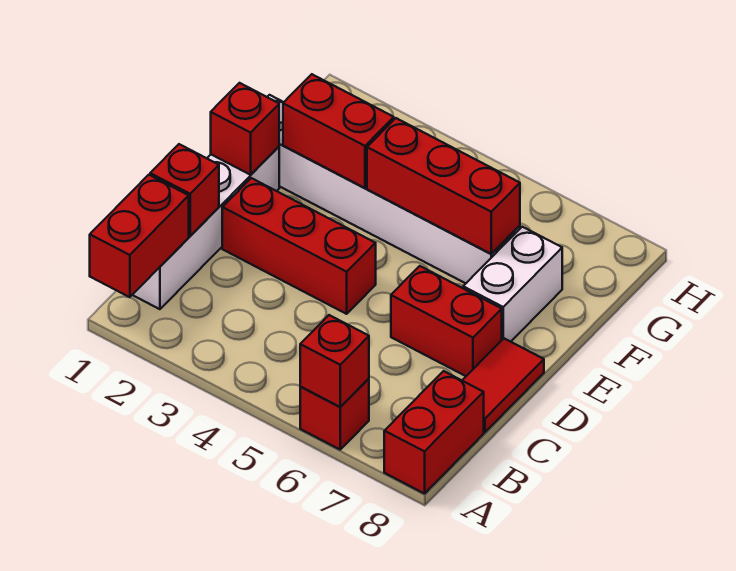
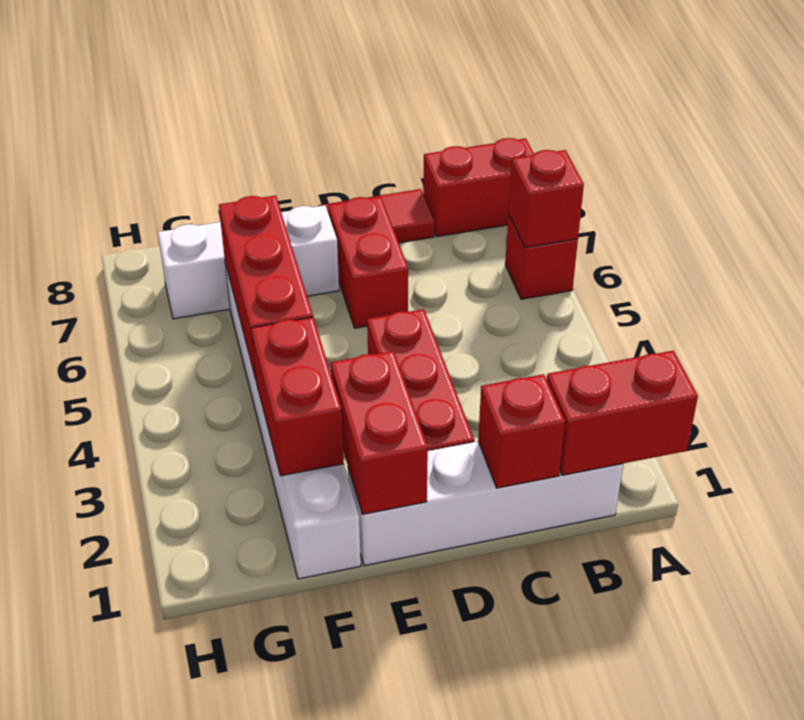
red 1x1 brick [211,83,279,175] -> red 1x2 brick [331,351,428,514]
white 1x2 brick [463,227,562,342] -> white 1x3 brick [158,205,339,319]

